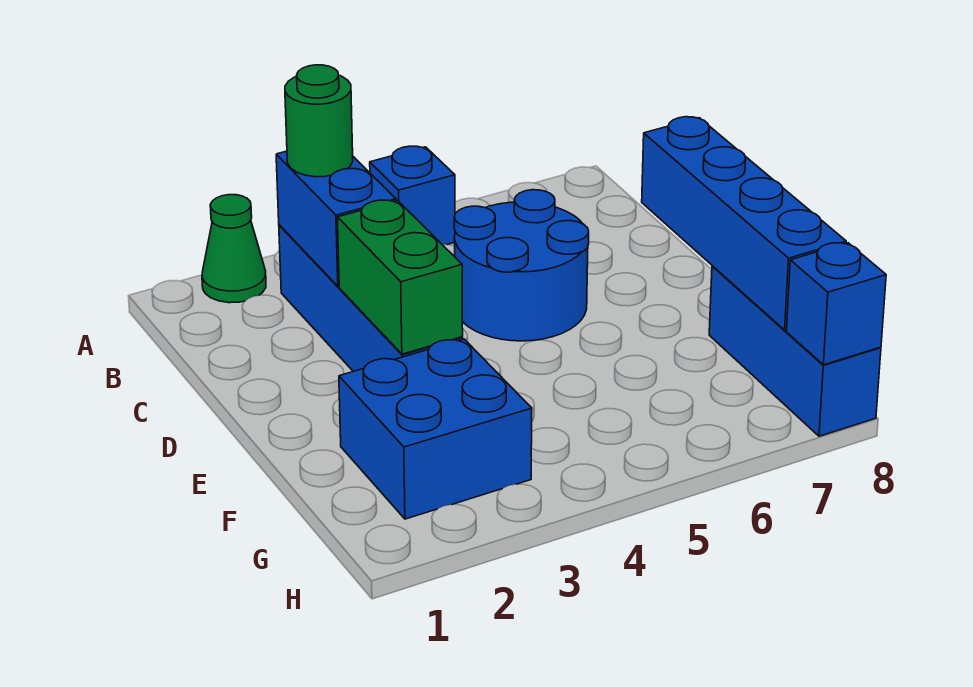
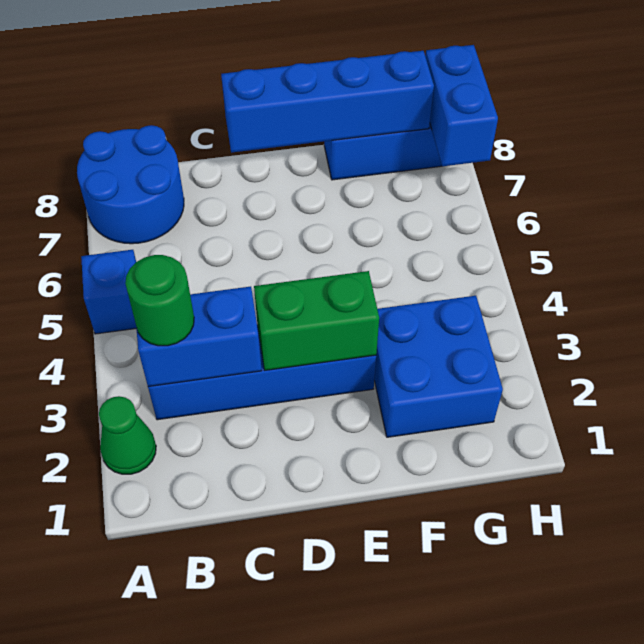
blue 2x2 round brick [454,190,589,341] -> blue 2x2 round brick moved to [77,125,184,244]
blue 1x1 brick [786,243,886,365] -> blue 1x2 brick [425,45,498,166]

